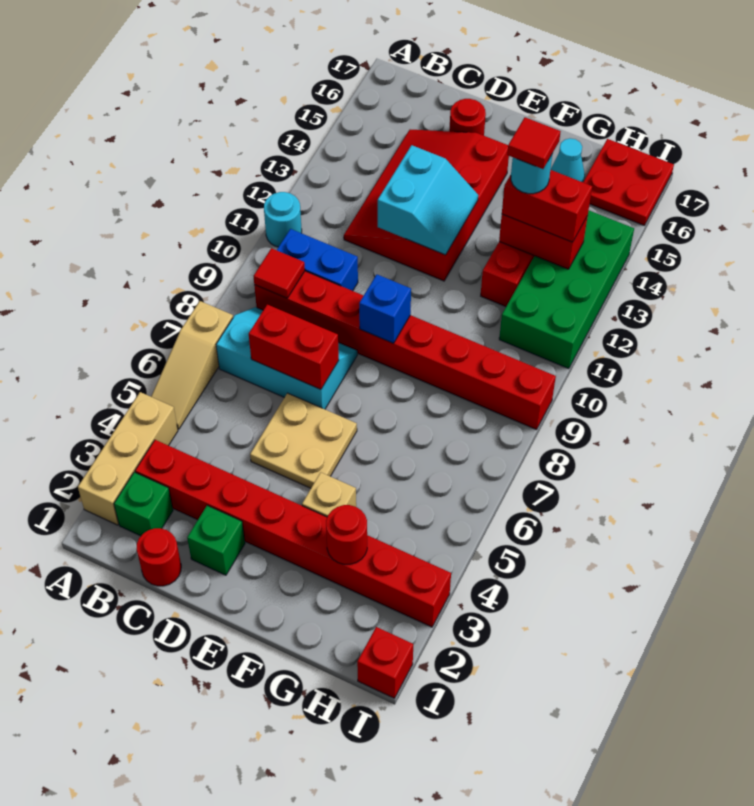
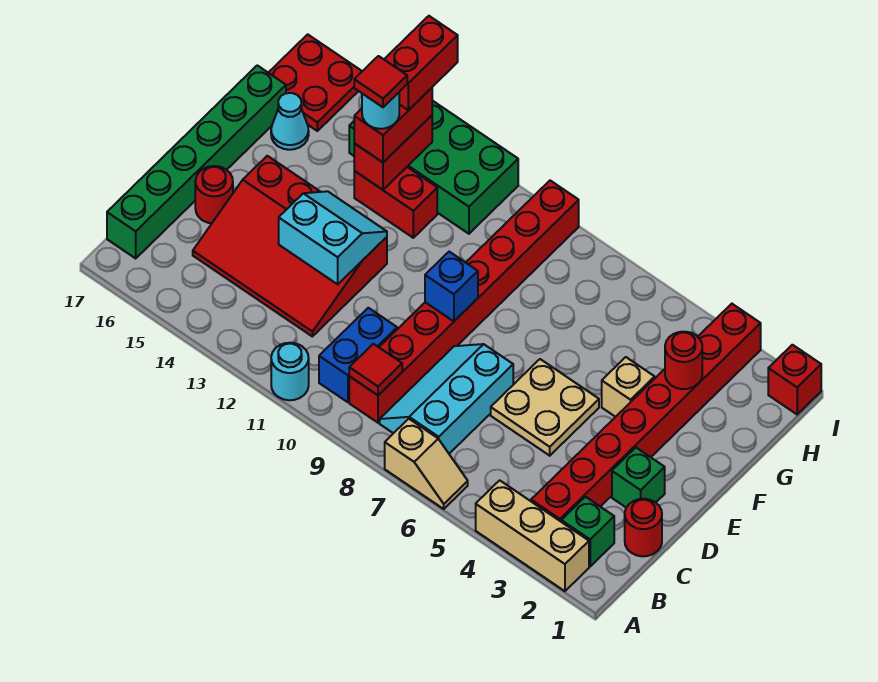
tan 1x3 slope [151,301,233,429] -> tan 1x2 slope [385,419,468,509]
none -> green 1x6 brick [107,65,286,258]
red 1x2 brick [249,304,339,389] -> red 1x2 brick moved to [384,16,458,110]

